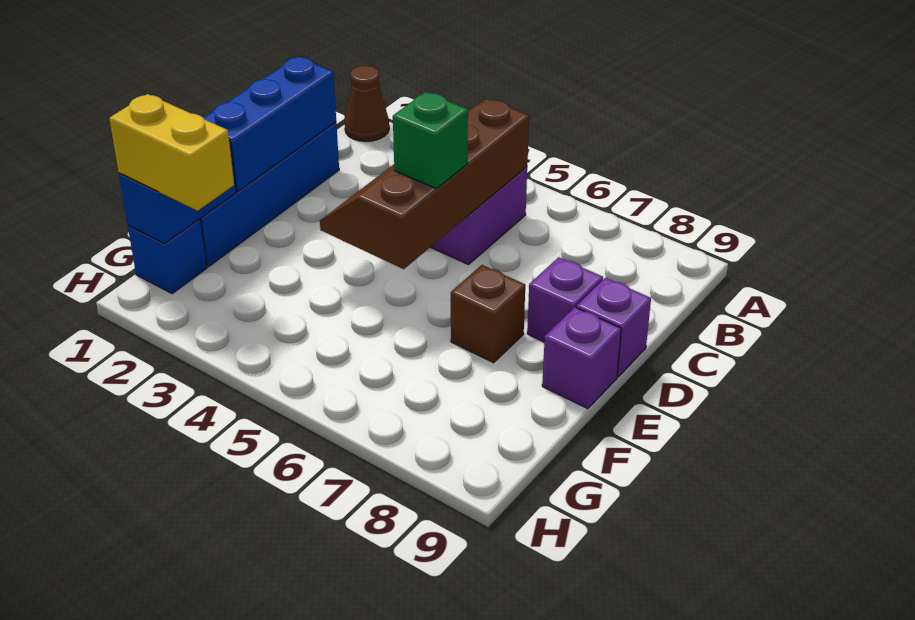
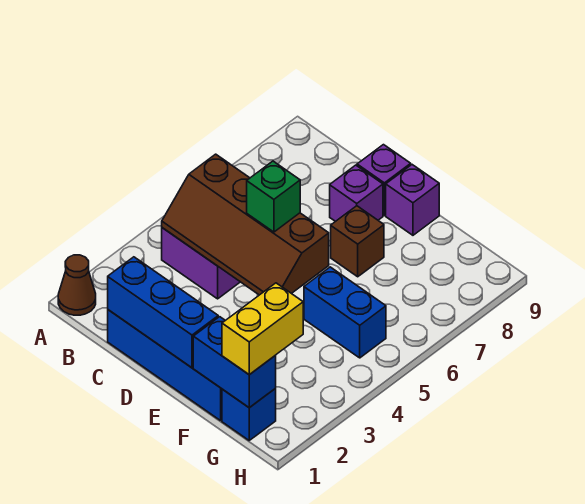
none -> blue 1x2 brick [304,267,386,358]

